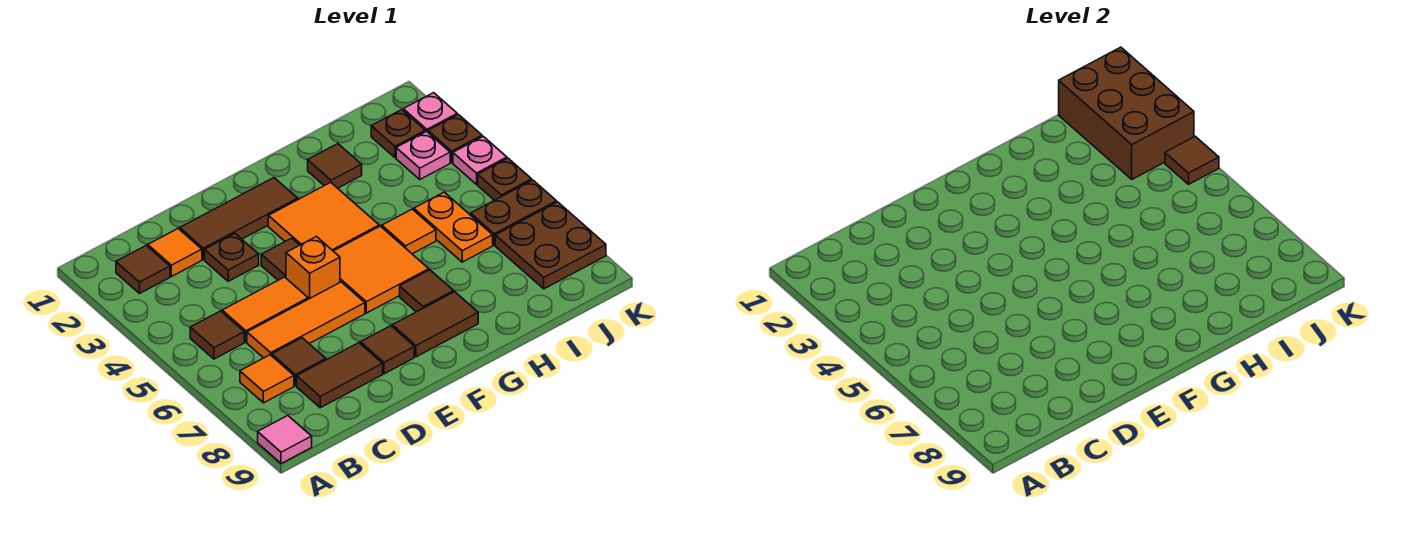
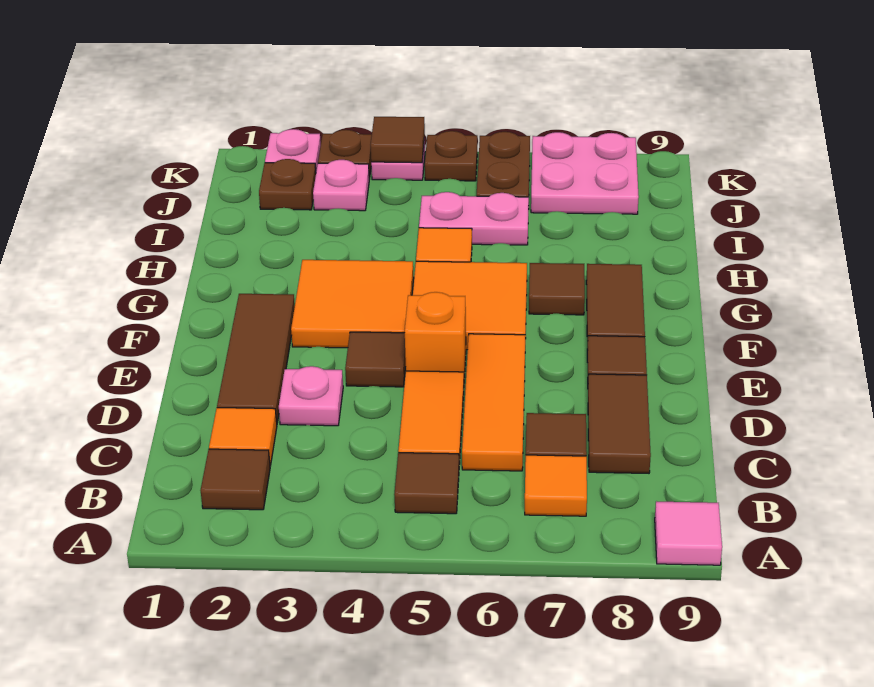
brown 1x1 plate [205,233,259,281] -> pink 1x1 plate [279,366,343,426]
brown 1x1 tile [308,144,362,188] -> none
orange 1x2 plate [414,192,493,262] -> pink 1x2 plate [419,192,529,245]
brown 2x3 brick [1059,47,1194,179] -> none
brown 2x2 plate [495,202,606,289] -> pink 2x2 plate [531,132,639,214]

